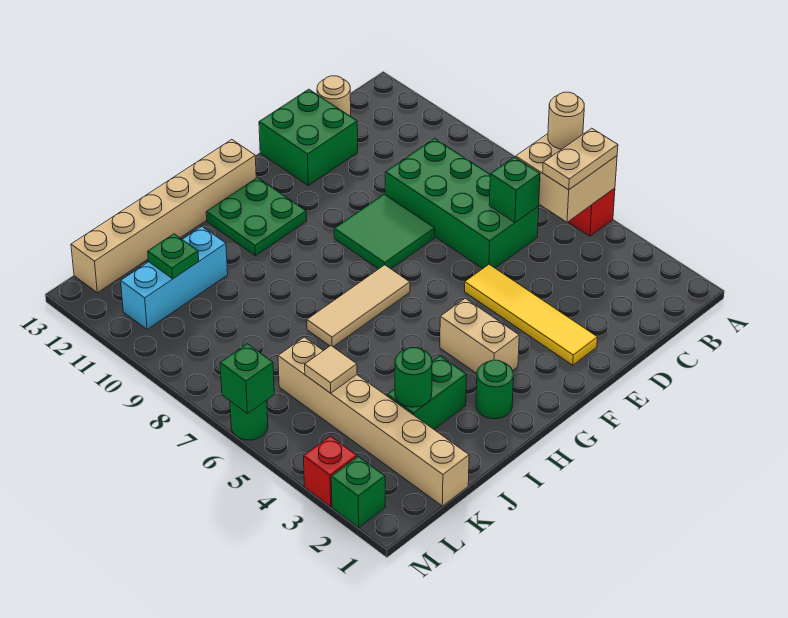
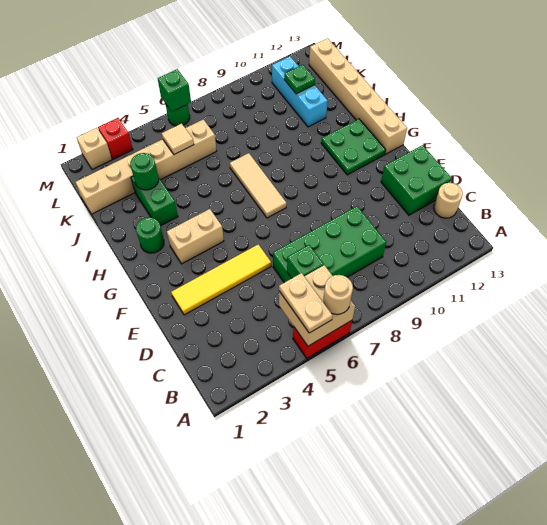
green 2x2 tile [334,194,435,269] -> none
green 1x1 brick [331,457,385,527] -> tan 1x1 brick [76,128,112,170]

